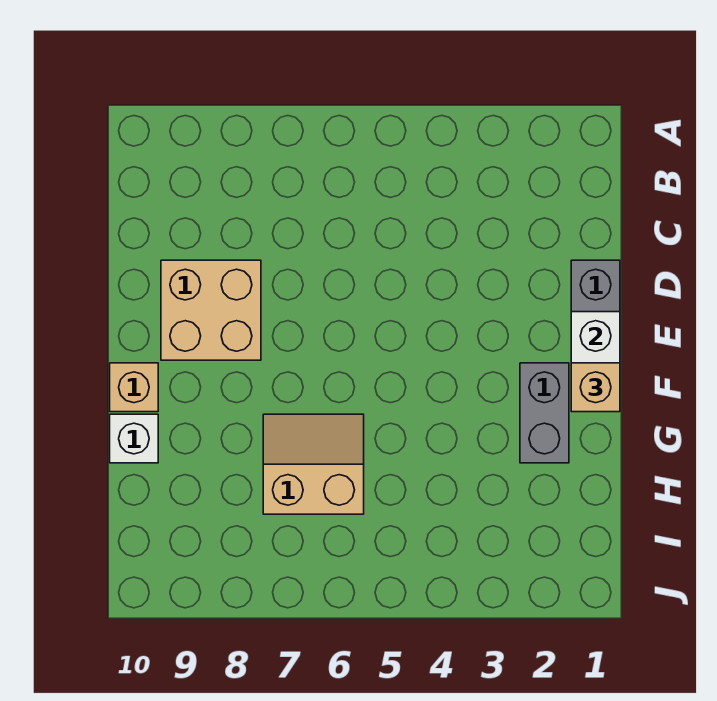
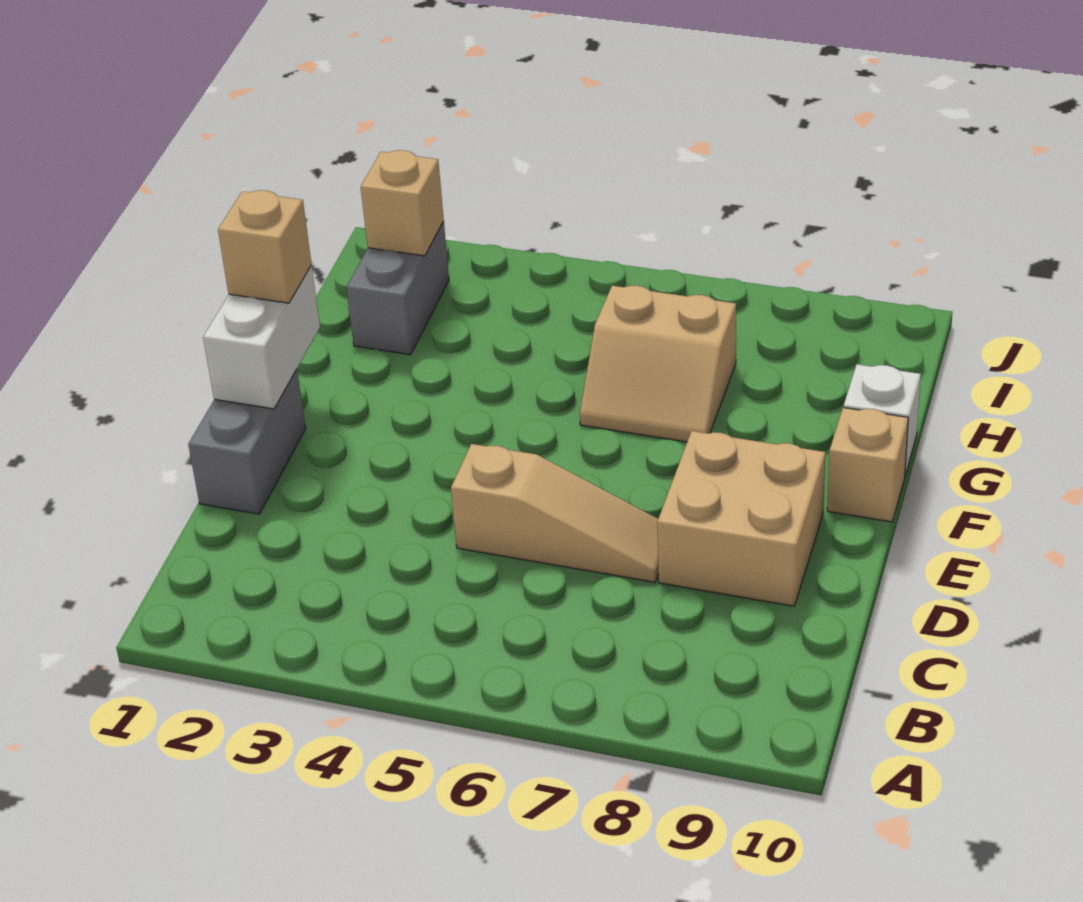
none -> tan 1x3 slope [451,444,659,582]
grey 1x2 brick [520,363,569,463] -> grey 1x2 brick moved to [346,221,449,355]
none -> tan 1x1 brick [361,150,444,256]

